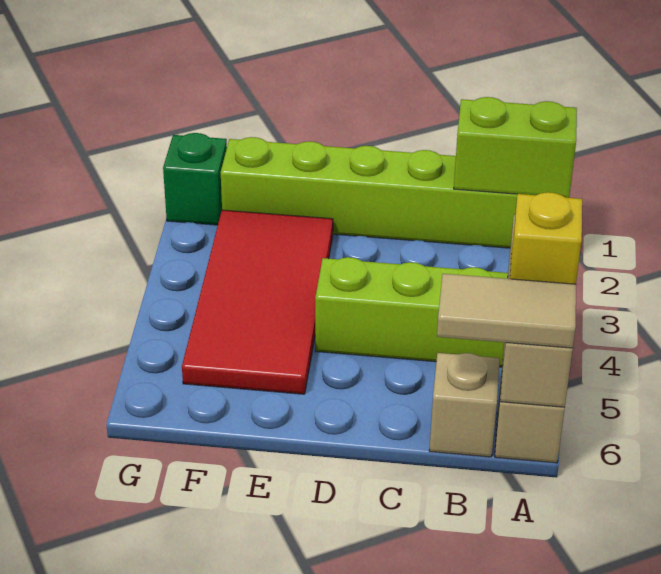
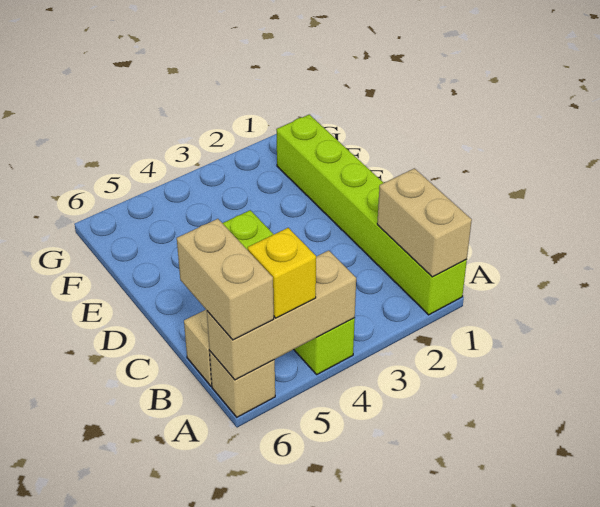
lime 1x2 brick [454,97,577,198] -> tan 1x2 brick [377,168,472,277]
tan 1x2 tile [437,274,576,348] -> tan 1x2 brick [177,219,274,340]
red 2x4 tile [182,210,333,394] -> none
green 1x1 brick [163,133,227,225] -> none

